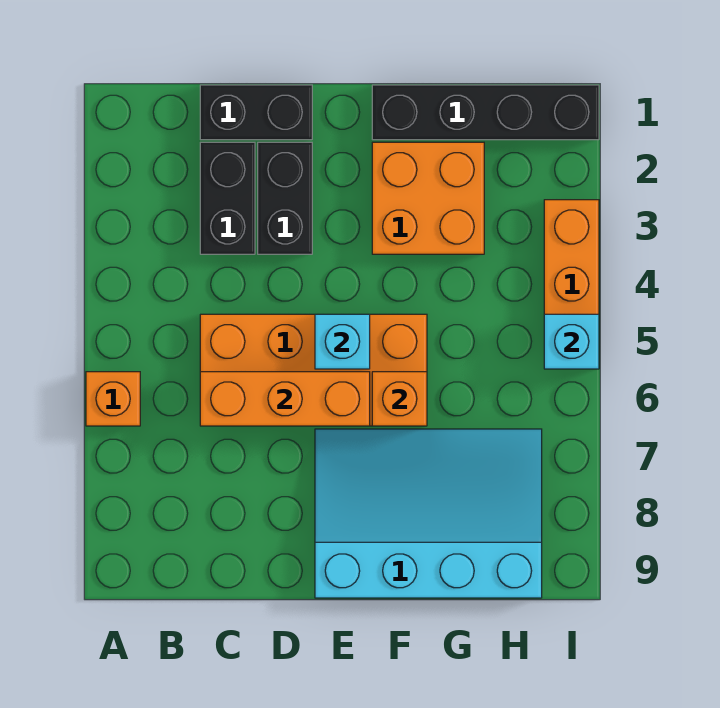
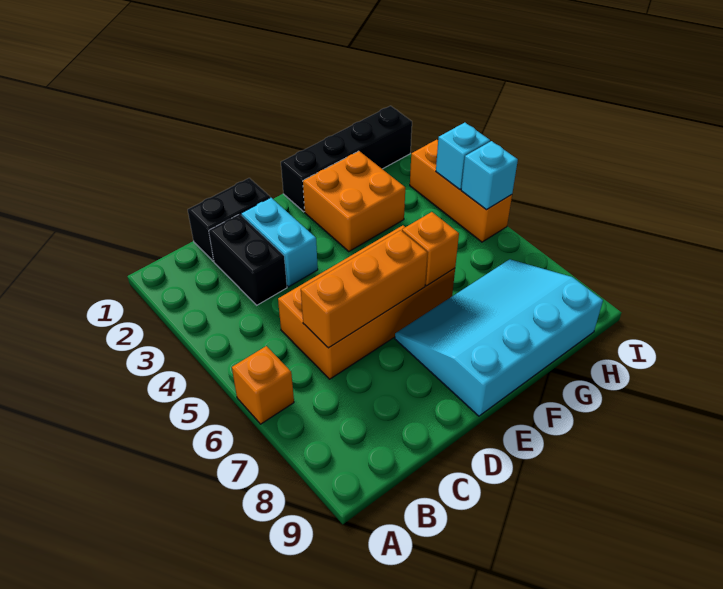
black 1x2 brick [258,142,312,254] -> cyan 1x2 brick [241,198,318,287]
cyan 1x1 brick [315,314,370,369] -> cyan 1x1 brick moved to [436,123,490,189]

